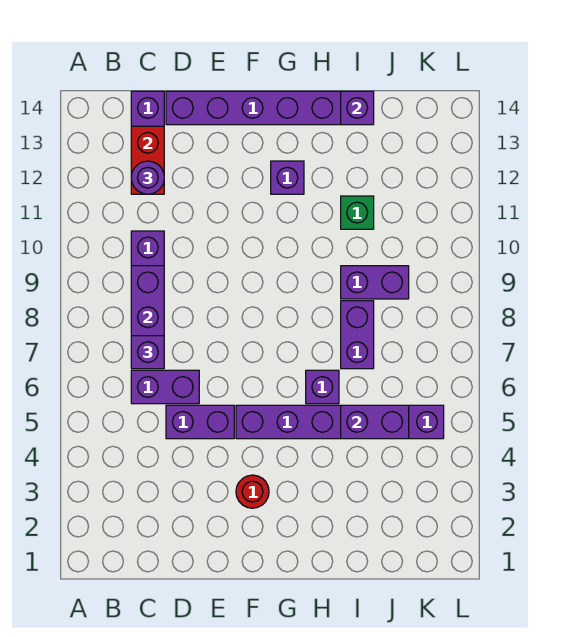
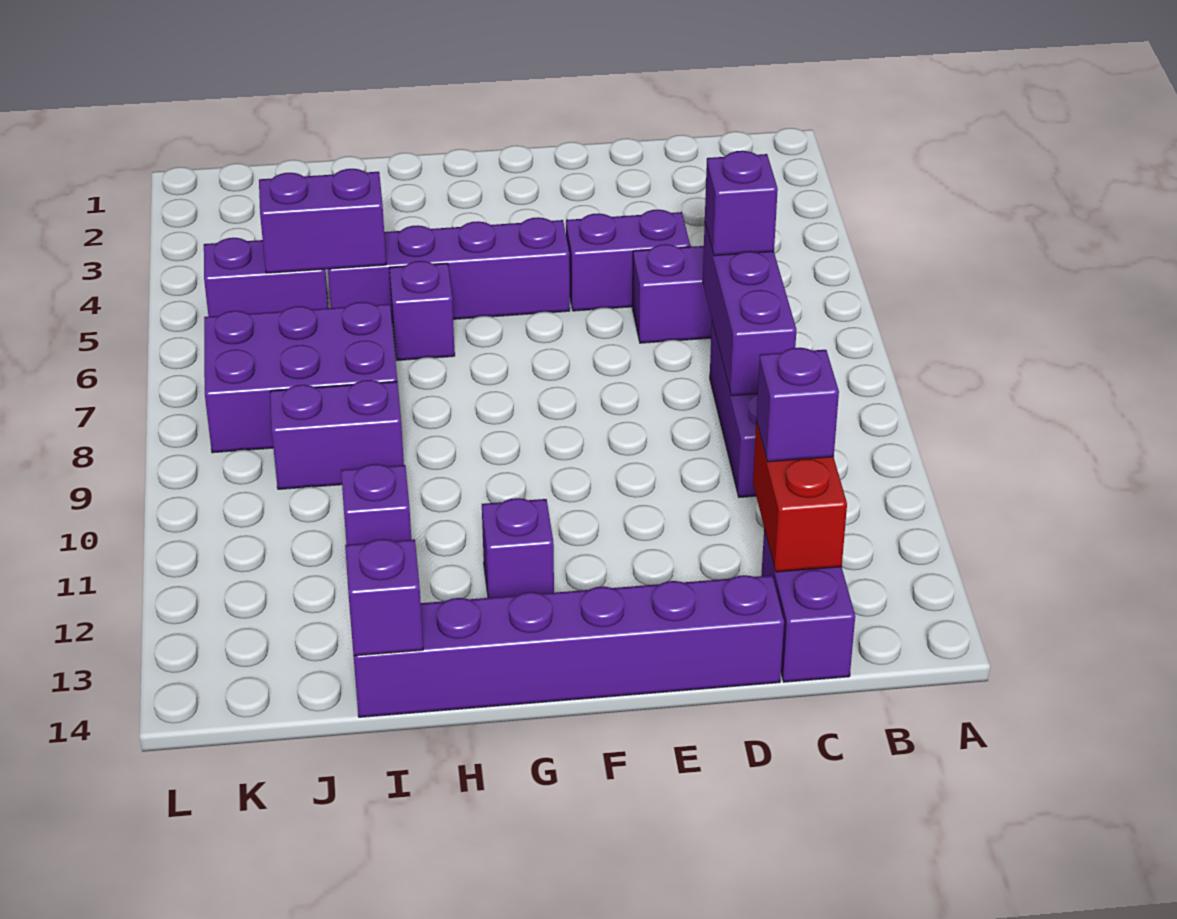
purple 1x1 round brick [131,161,164,194] -> purple 1x1 brick [756,348,839,462]
red 1x1 round brick [236,475,269,508] -> none
purple 1x2 brick [341,301,374,369] -> purple 2x3 brick [204,302,397,453]
green 1x1 brick [341,196,374,229] -> purple 1x1 brick [341,464,411,545]

